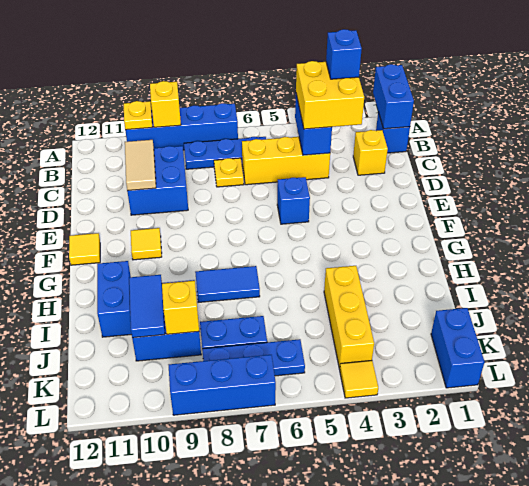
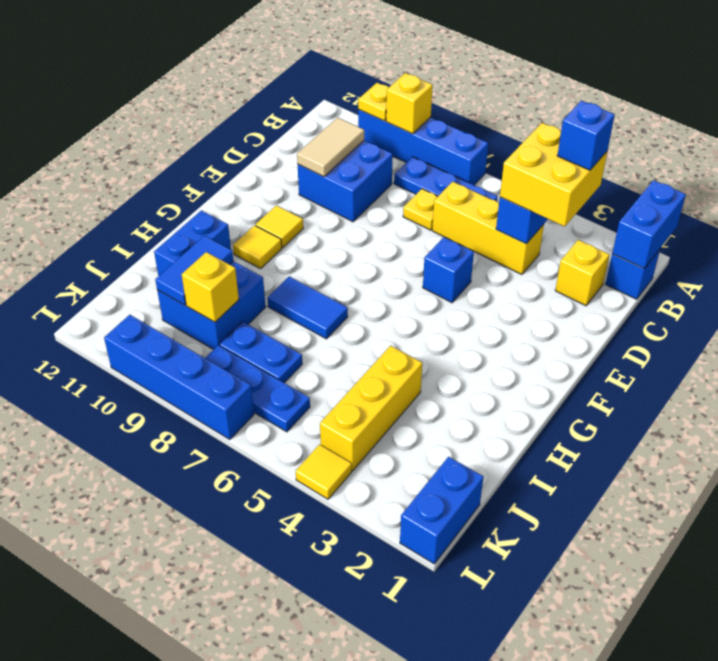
yellow 1x1 tile [69,233,100,265] -> yellow 1x1 tile moved to [233,225,282,269]
blue 1x3 brick [169,355,276,415] -> blue 1x4 brick [104,315,254,440]

